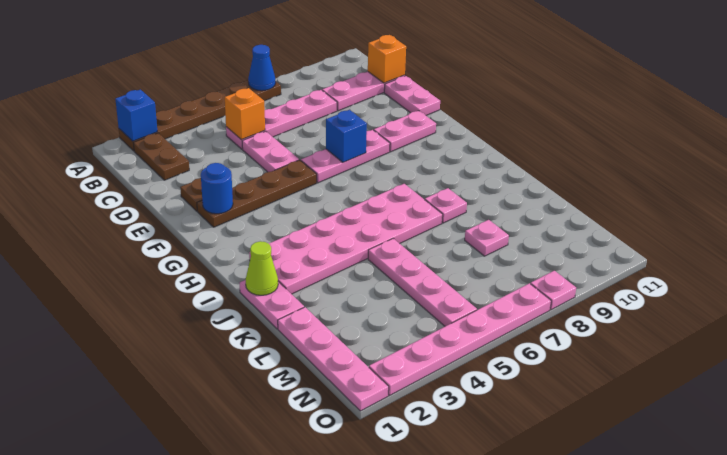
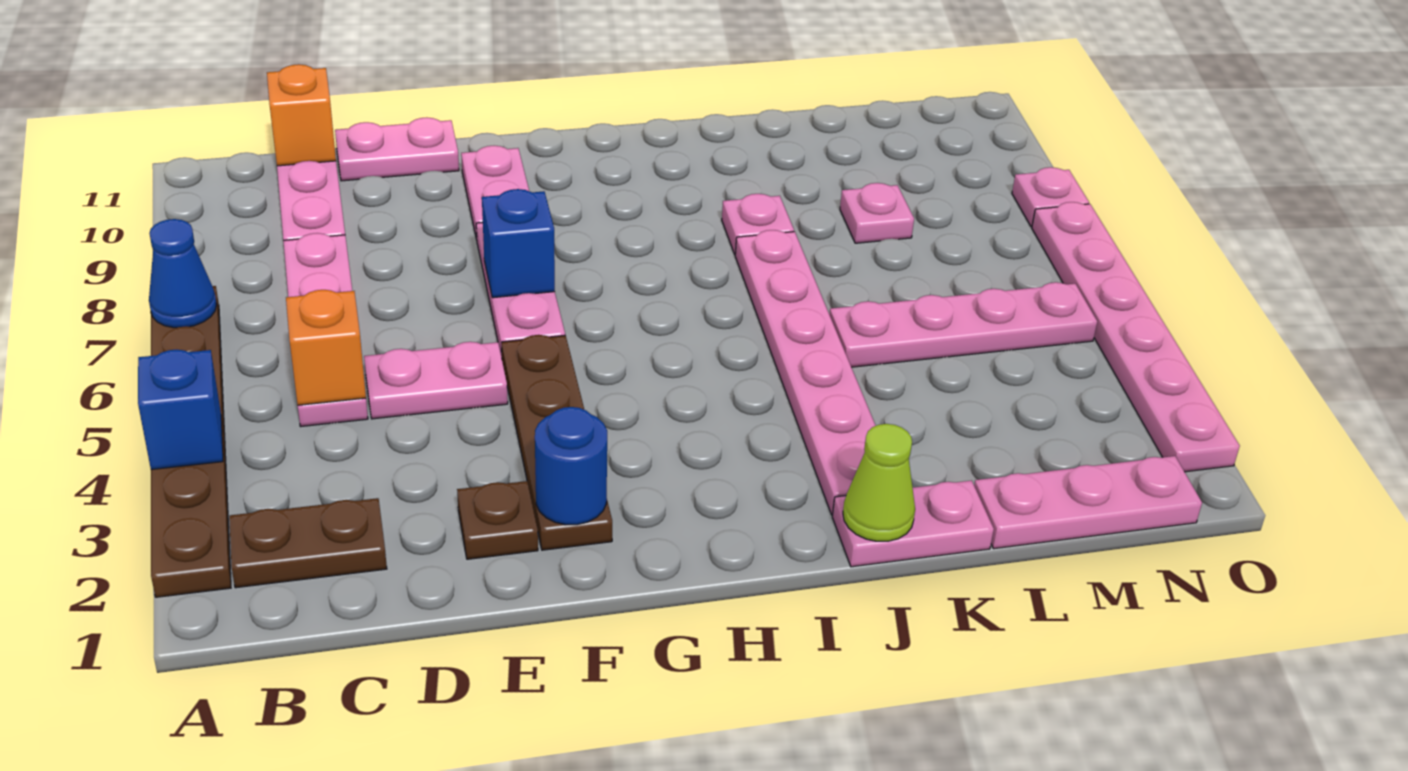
blue 1x1 brick [115,89,157,141] -> blue 1x1 brick moved to [138,350,223,470]
pink 2x6 plate [249,184,443,294] -> pink 1x6 plate [735,230,876,515]
pink 1x4 plate [278,307,389,411] -> pink 1x3 plate [974,456,1202,549]

